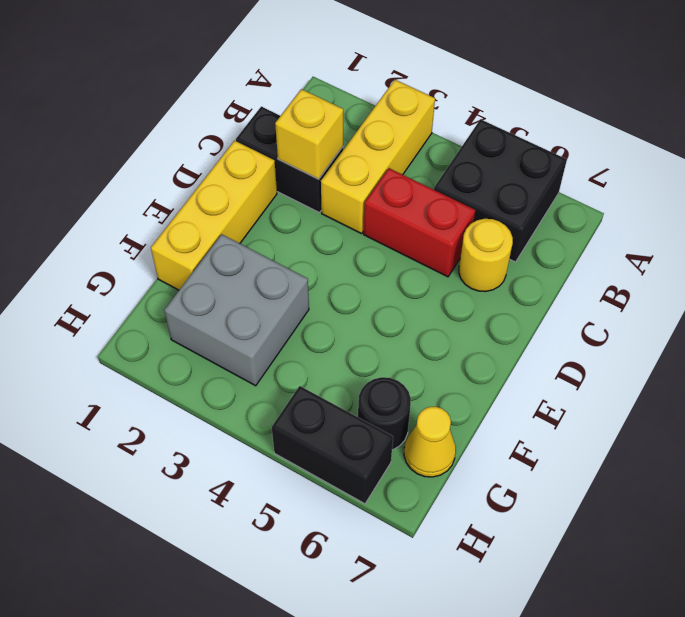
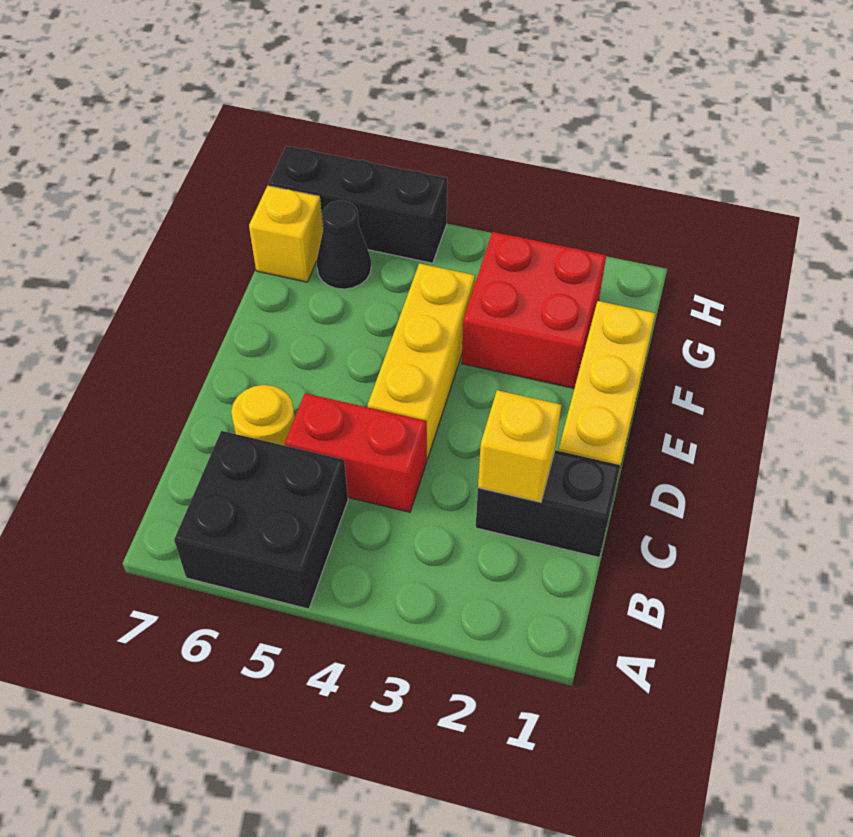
yellow 1x3 brick [321,80,435,234] -> yellow 1x3 brick moved to [368,263,475,459]
grey 2x2 brick [164,234,309,386] -> red 2x2 brick [462,232,606,388]
black 1x1 round brick [358,377,411,450] -> black 1x1 cone [317,201,371,289]
yellow 1x1 cone [404,407,456,477] -> yellow 1x1 brick [249,186,323,282]
black 1x2 brick [272,386,393,504] -> black 1x3 brick [268,146,447,263]

